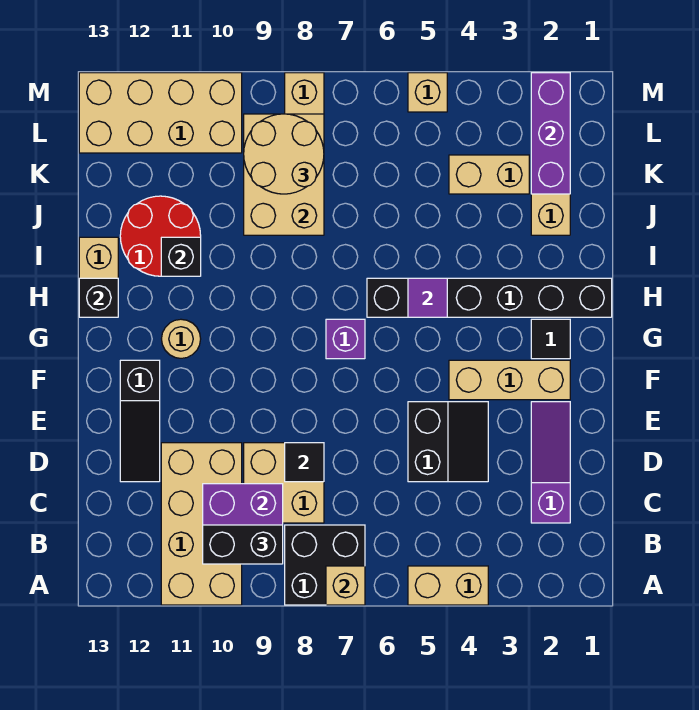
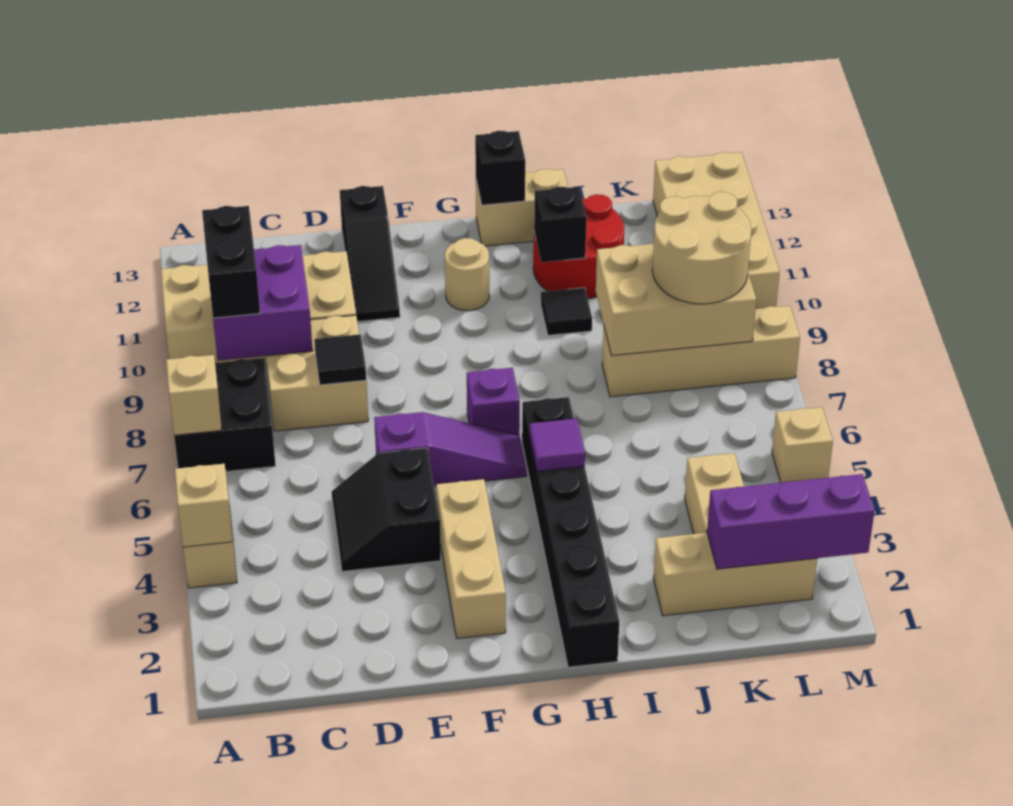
none -> tan 1x1 brick [175,464,233,547]
purple 1x3 slope [531,402,570,523] -> purple 1x3 slope moved to [374,412,527,486]
black 2x2 slope [408,402,488,482] -> black 2x2 slope turned to [332,448,441,571]
black 1x3 slope [120,360,160,482] -> black 1x3 slope turned to [340,186,400,322]
black 1x1 tile [531,319,570,359] -> black 1x1 tile moved to [541,288,592,335]

